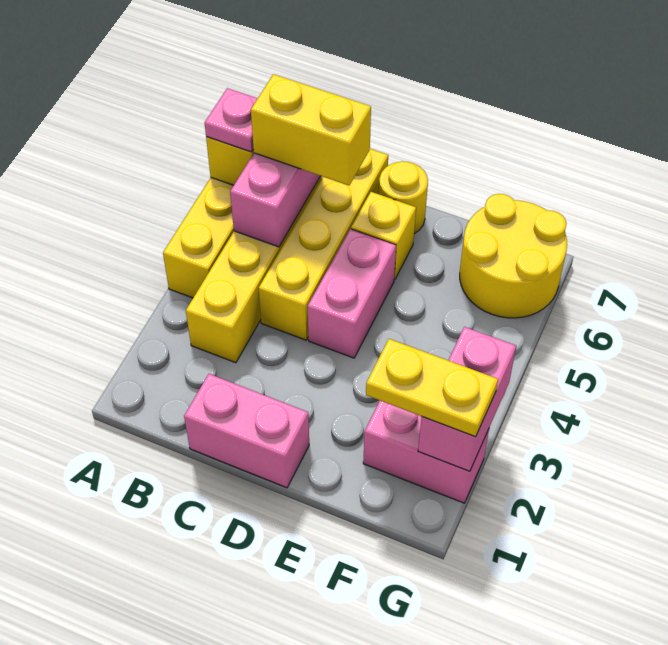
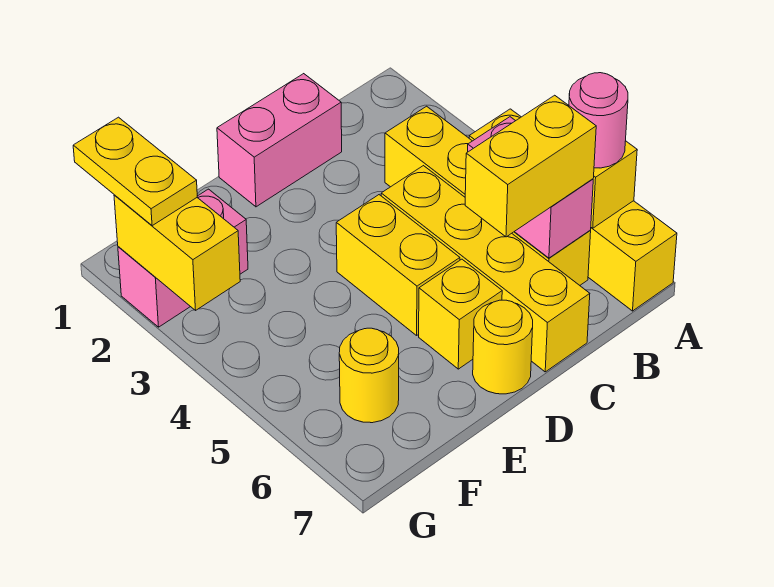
pink 1x1 plate [205,88,258,152] -> pink 1x1 round brick [569,73,628,168]
pink 1x2 brick [308,229,396,358] -> yellow 1x2 brick [336,195,460,335]
yellow 1x2 plate [366,339,498,437] -> yellow 1x2 plate turned to [73,117,197,226]
yellow 2x2 round brick [460,194,567,318] -> yellow 1x1 round brick [339,328,399,423]
pink 1x2 brick [418,327,516,471] -> yellow 1x2 brick [114,195,240,310]

